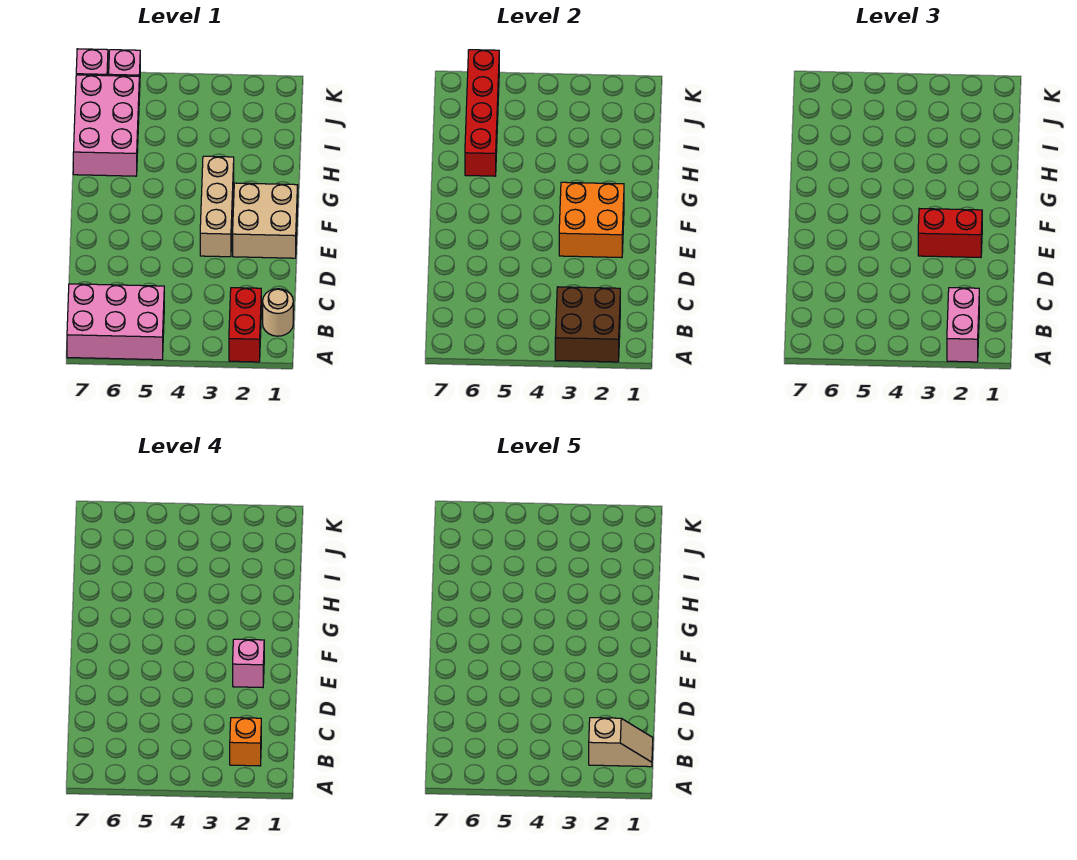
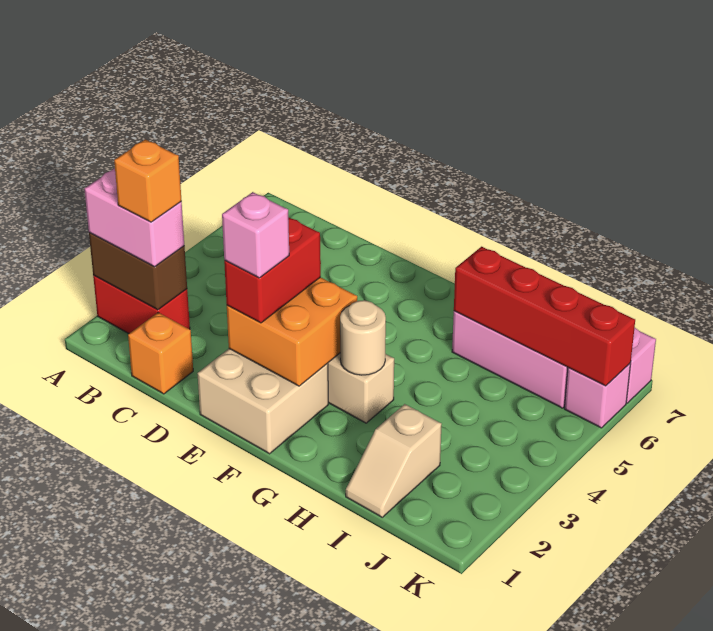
brown 2x2 brick [555,287,620,362] -> brown 1x2 brick [89,232,187,310]
pink 2x3 brick [67,284,164,360] -> none
tan 1x1 round brick [263,289,293,336] -> tan 1x1 round brick moved to [340,300,386,375]
tan 1x2 slope [589,718,653,767] -> tan 1x2 slope moved to [346,404,442,517]
none -> orange 1x1 brick [128,313,193,394]

